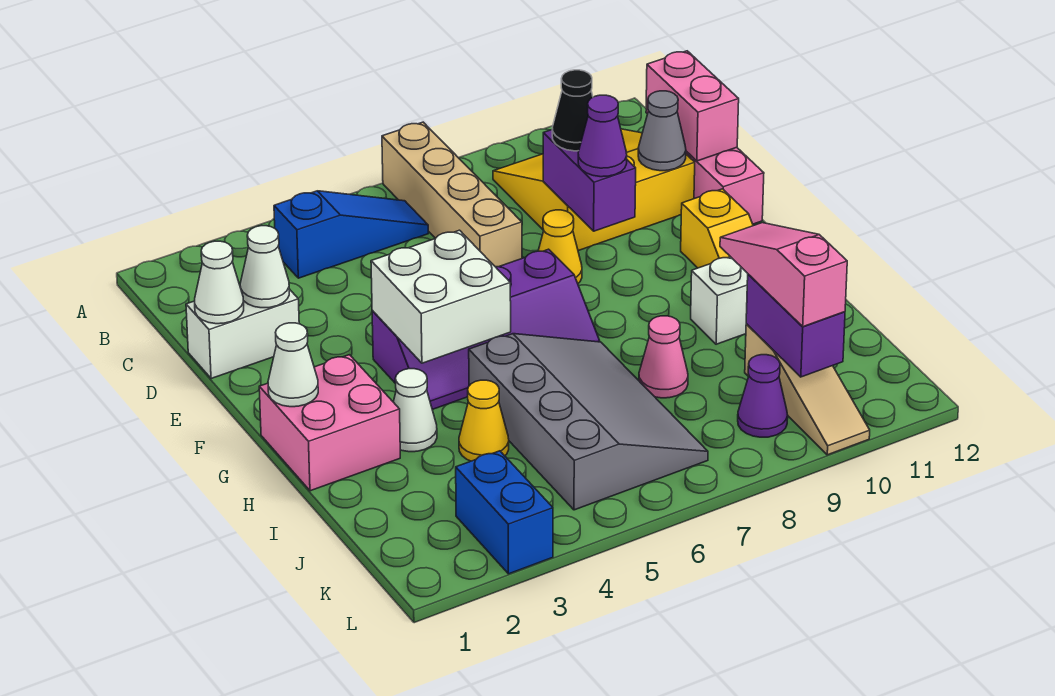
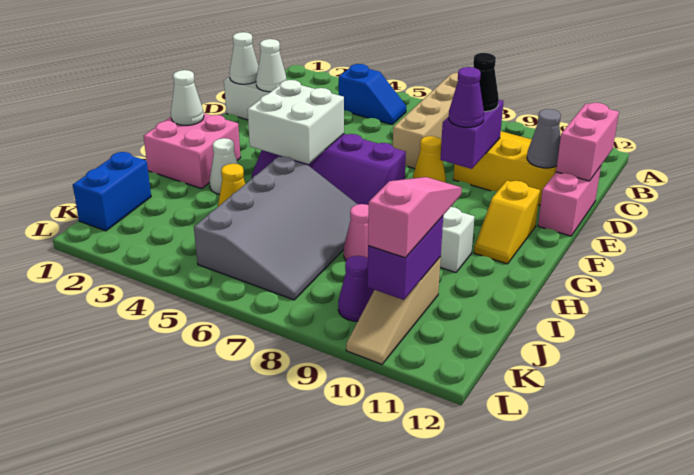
blue 1x3 slope [274,191,428,278] -> blue 1x2 slope [338,64,406,124]
blue 1x2 brick [456,451,553,574] -> blue 1x2 brick moved to [73,152,151,231]

